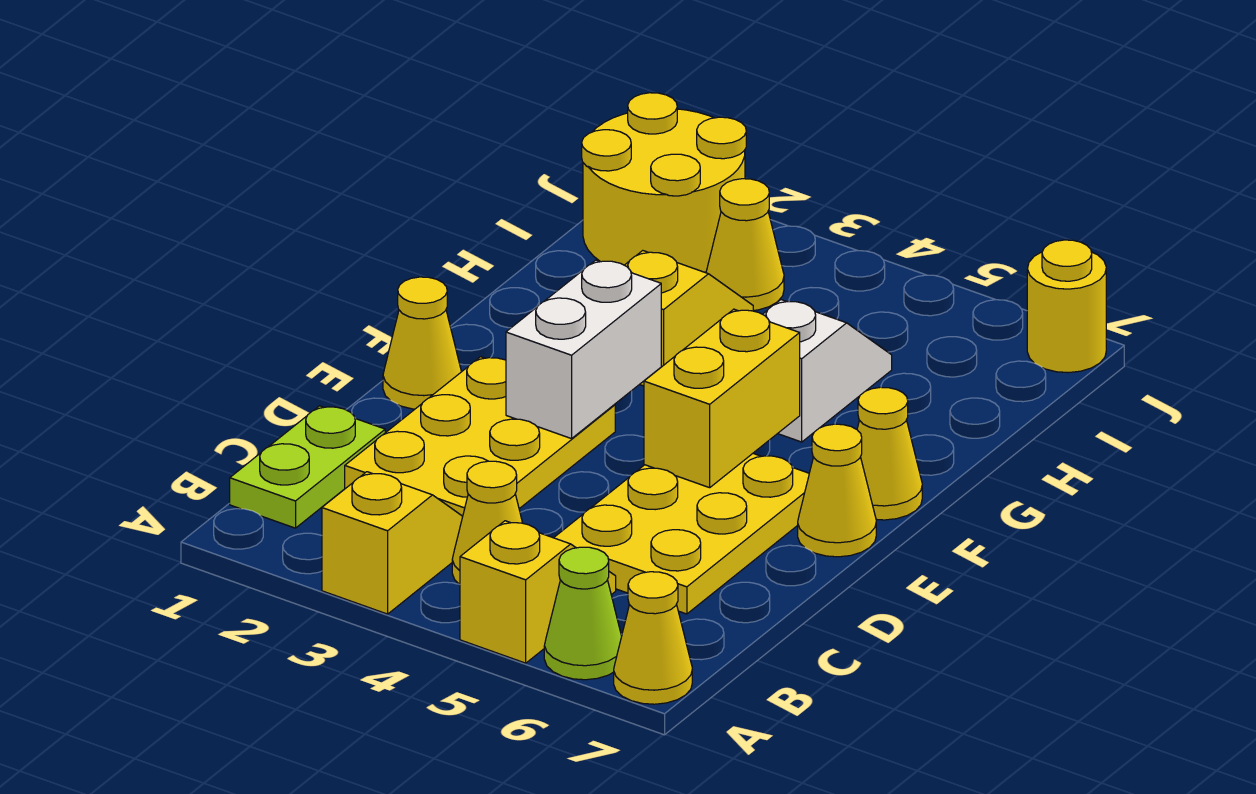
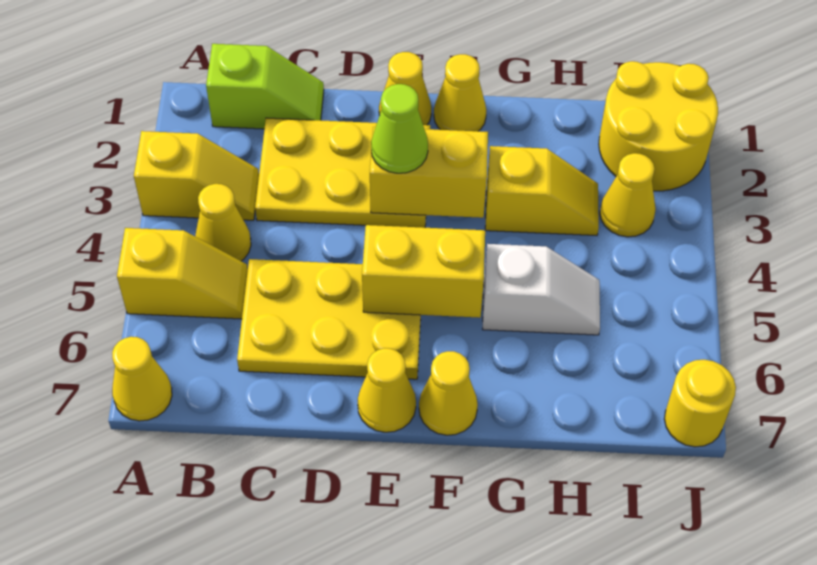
lime 1x1 cone [544,547,622,680] -> lime 1x1 cone moved to [371,84,428,173]
lime 1x2 plate [230,406,385,528] -> lime 1x2 slope [206,44,324,129]
white 1x2 brick [506,260,661,439] -> yellow 1x2 brick [370,127,488,218]
none -> yellow 1x1 cone [434,54,486,131]

